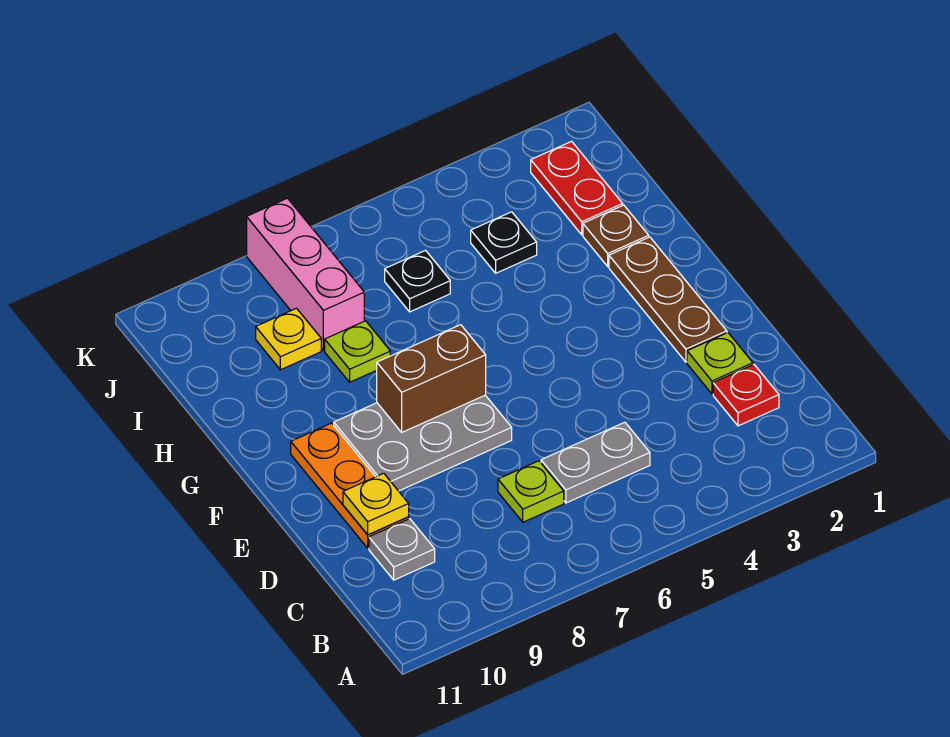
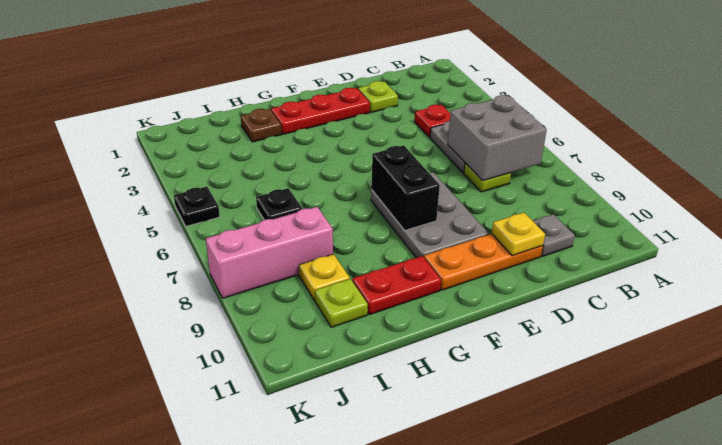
none -> grey 2x2 brick [448,95,547,181]
red 1x1 plate [713,365,779,426] -> red 1x1 plate moved to [414,105,451,137]
brown 1x3 plate [609,237,727,362] -> red 1x3 plate [271,88,370,134]
brown 1x2 brick [377,325,486,432] -> black 1x2 brick [371,145,440,230]
lime 1x1 plate [325,321,390,382] -> lime 1x1 plate moved to [315,279,368,327]
red 1x2 plate [531,141,623,235] -> red 1x2 plate moved to [352,256,441,315]
black 1x1 plate [471,212,537,273] -> black 1x1 plate moved to [174,187,220,226]

